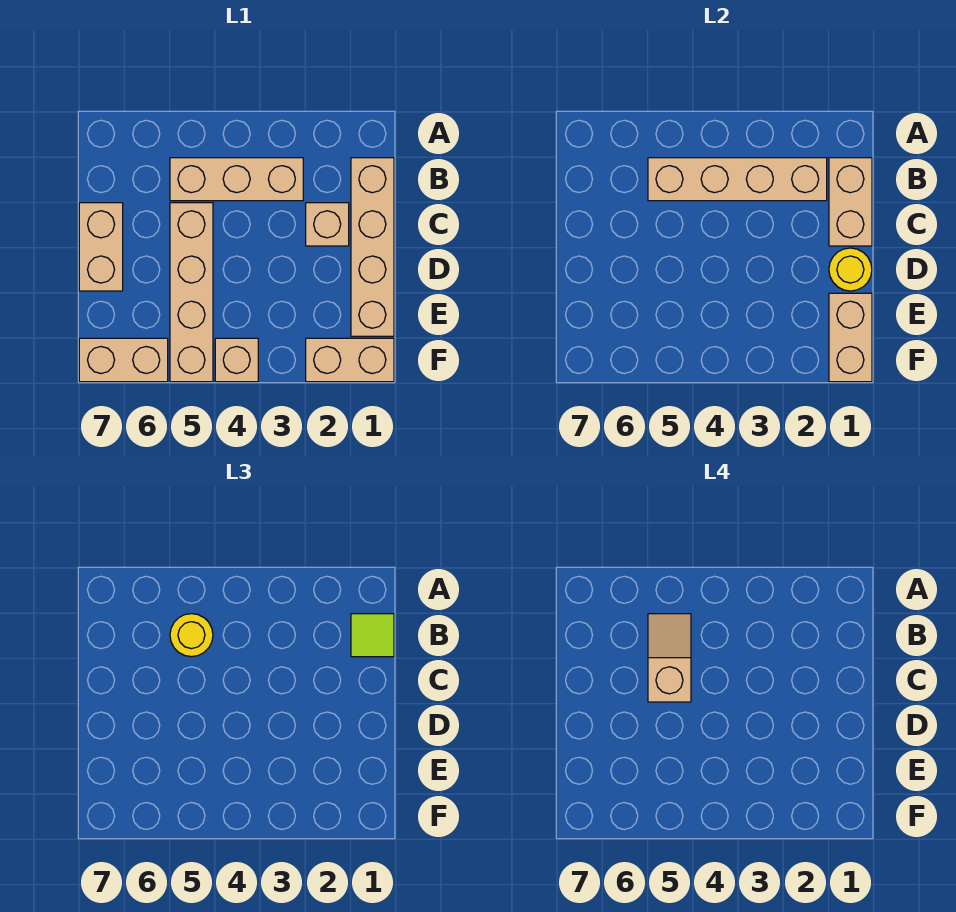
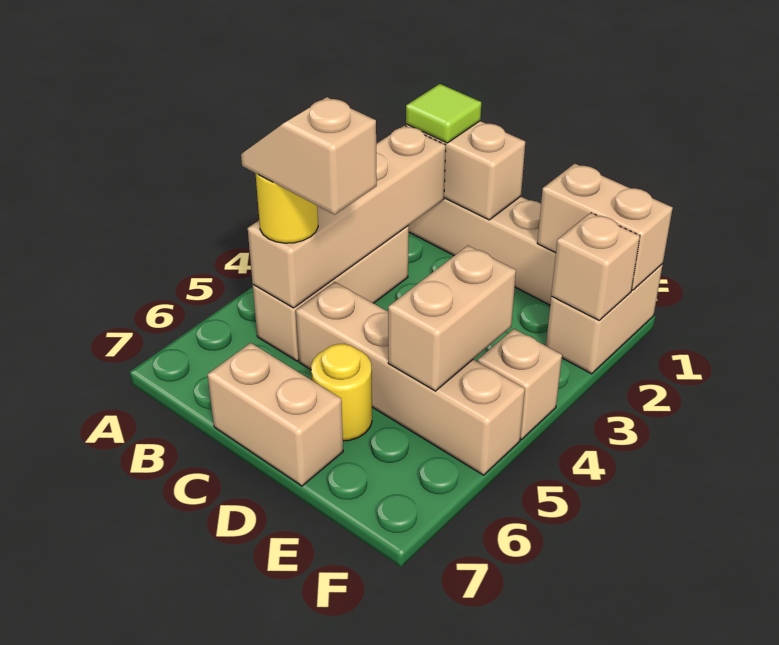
tan 1x1 brick [306,203,349,246] -> tan 1x1 brick moved to [551,213,640,321]
yellow 1x1 round brick [829,248,872,291] -> yellow 1x1 round brick moved to [311,344,372,441]
tan 1x2 brick [79,338,168,382] -> tan 1x2 brick moved to [388,246,516,391]

